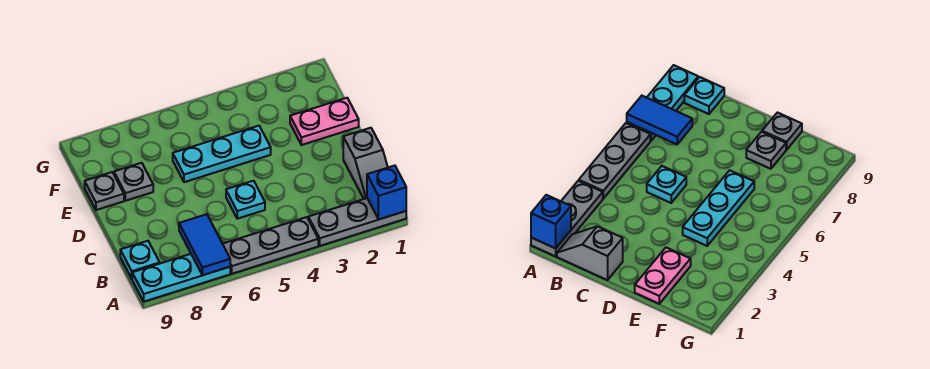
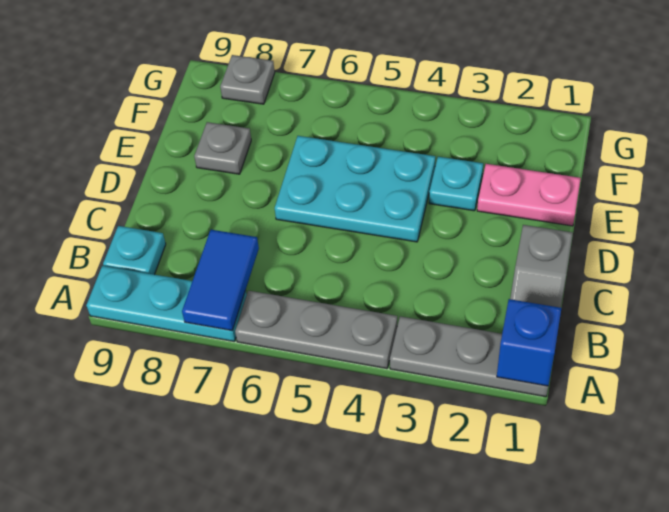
cyan 1x1 plate [226,181,265,219] -> cyan 1x1 plate moved to [429,157,483,211]
cyan 1x3 plate [173,126,271,182] -> cyan 2x3 plate [275,136,435,242]
grey 1x1 plate [85,172,124,210] -> grey 1x1 plate moved to [220,55,275,104]

